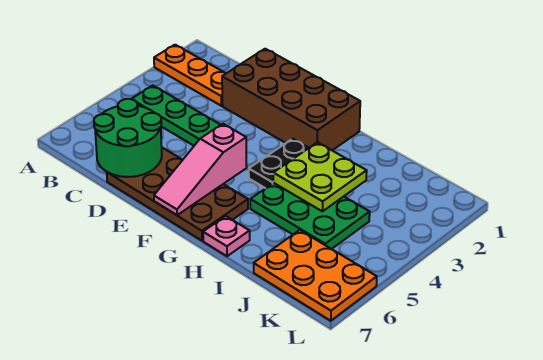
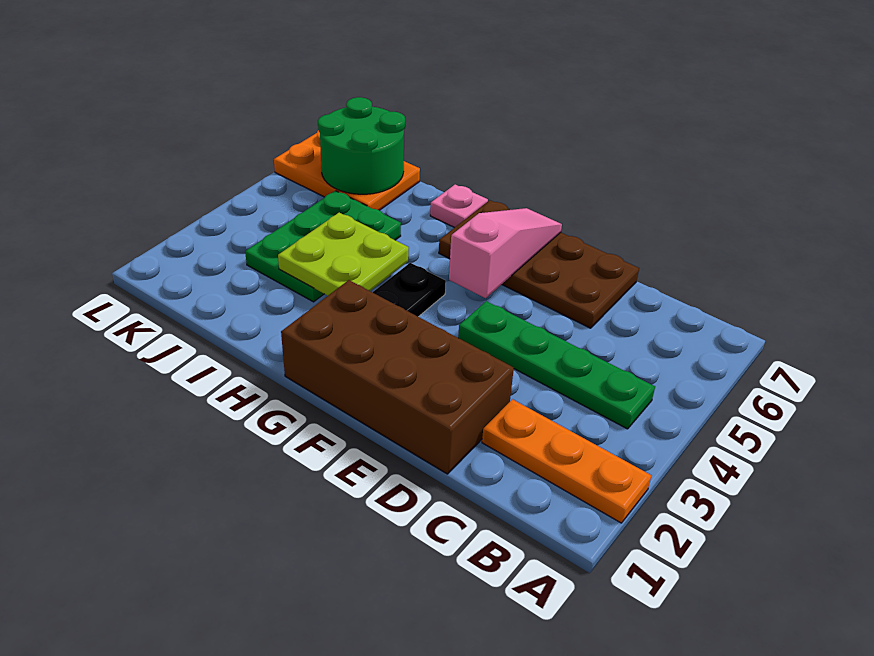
green 2x2 round brick [94,99,162,177] -> green 2x2 round brick moved to [318,97,405,194]
green 2x3 plate [250,183,370,249] -> green 2x3 plate turned to [245,191,401,302]

